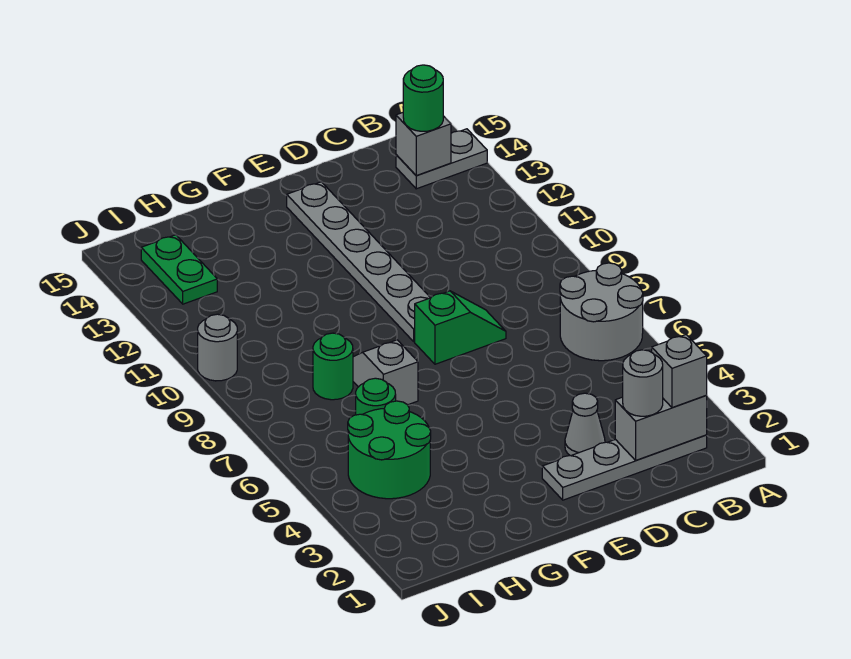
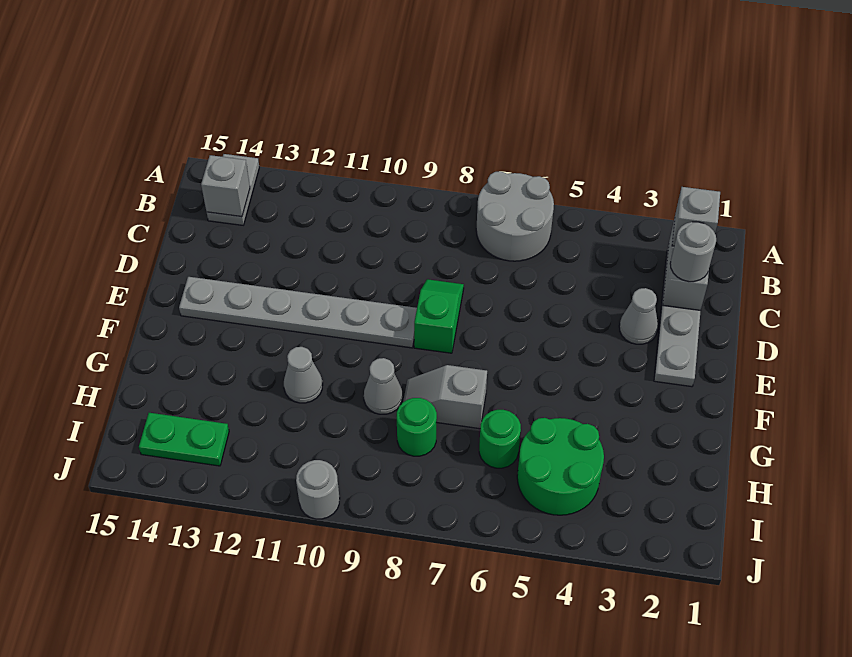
green 1x1 round brick [403,65,443,131] -> none
none -> grey 1x1 cone [364,358,402,414]
none -> grey 1x1 cone [284,347,323,403]

